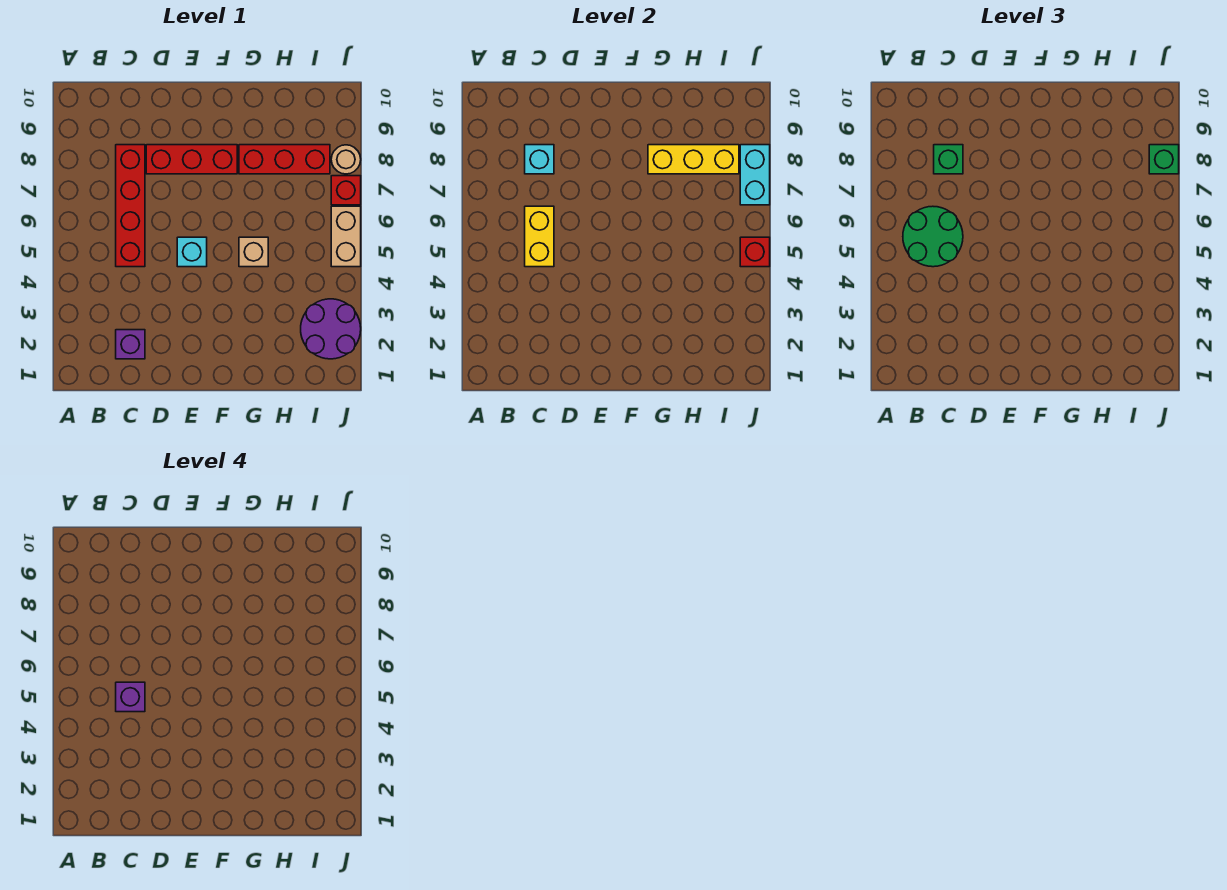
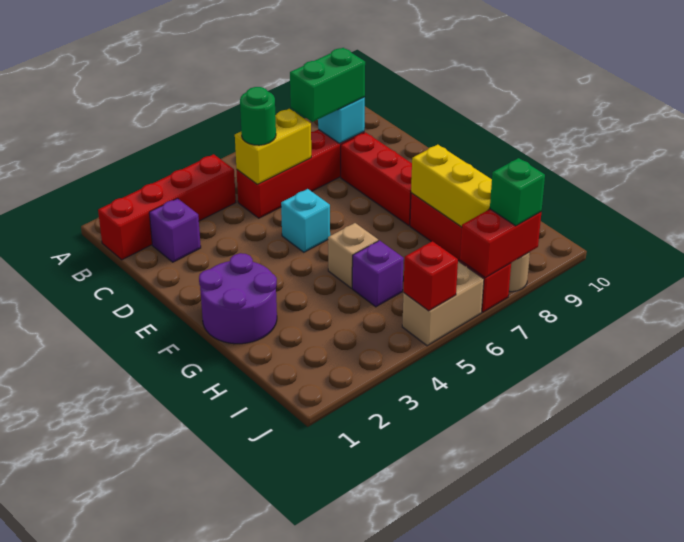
none -> red 1x4 brick [98,154,236,260]
green 2x2 round brick [903,206,963,267] -> green 1x1 round brick [240,87,276,145]
purple 1x1 brick [116,682,145,712] -> purple 1x1 brick moved to [352,241,404,307]
green 1x1 brick [934,145,963,174] -> green 1x2 brick [290,48,365,122]
purple 2x2 round brick [301,299,361,359] -> purple 2x2 round brick moved to [199,253,277,344]
cyan 1x2 brick [740,145,770,205] -> red 1x2 brick [460,209,541,278]

